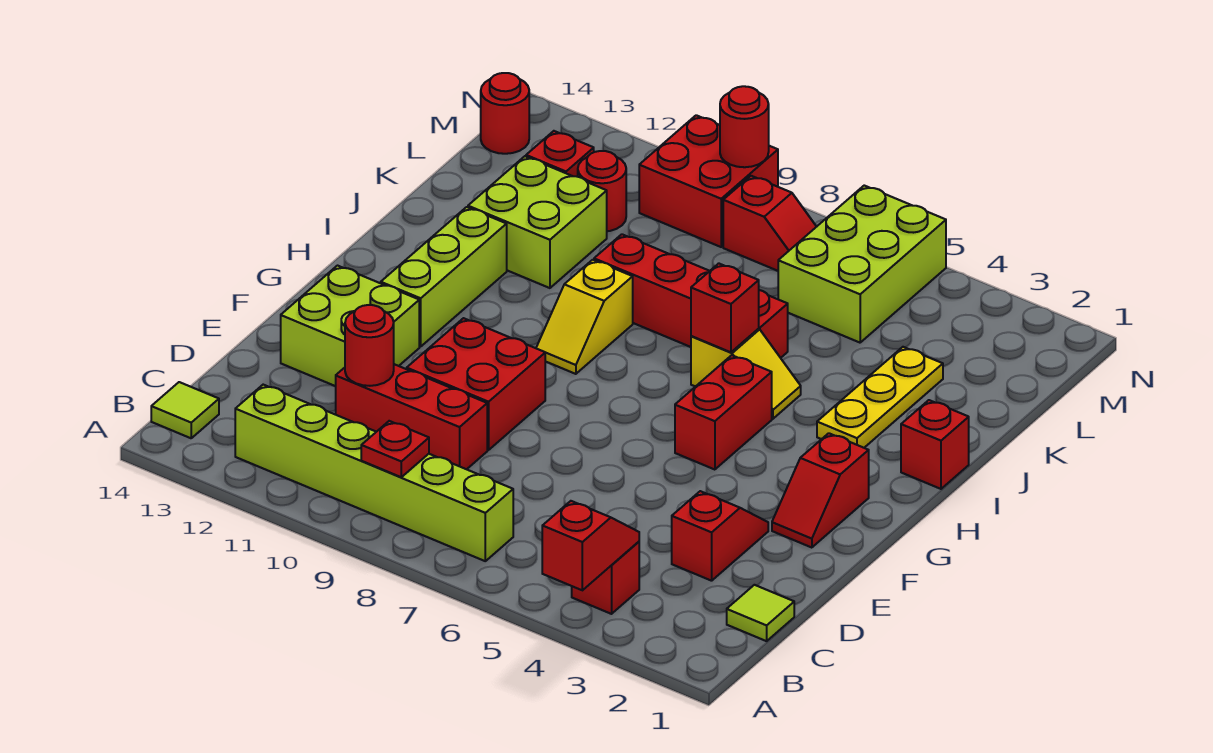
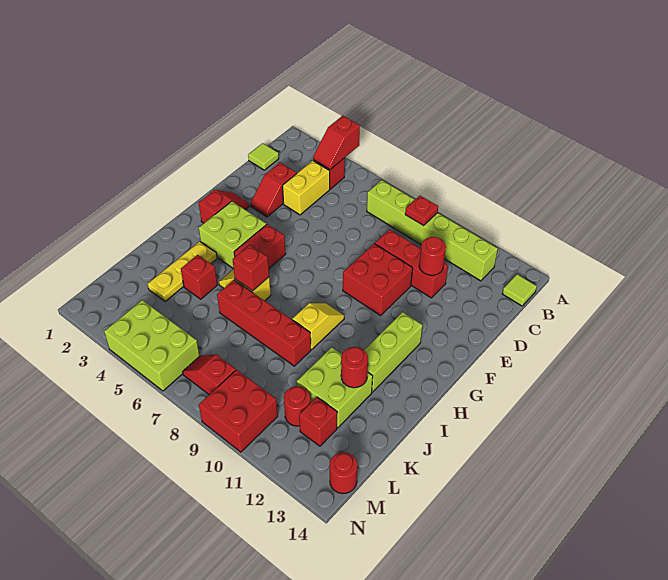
none -> yellow 1x2 brick [283,161,330,215]
lime 2x2 brick [281,266,419,386] -> lime 2x2 brick moved to [199,201,266,269]
red 1x1 brick [901,400,969,489] -> red 1x1 brick moved to [181,255,217,299]
lime 2x3 brick [778,186,946,343] -> lime 2x3 brick turned to [104,300,200,391]
red 1x1 round brick [720,86,769,167] -> red 1x1 round brick moved to [341,347,368,388]

